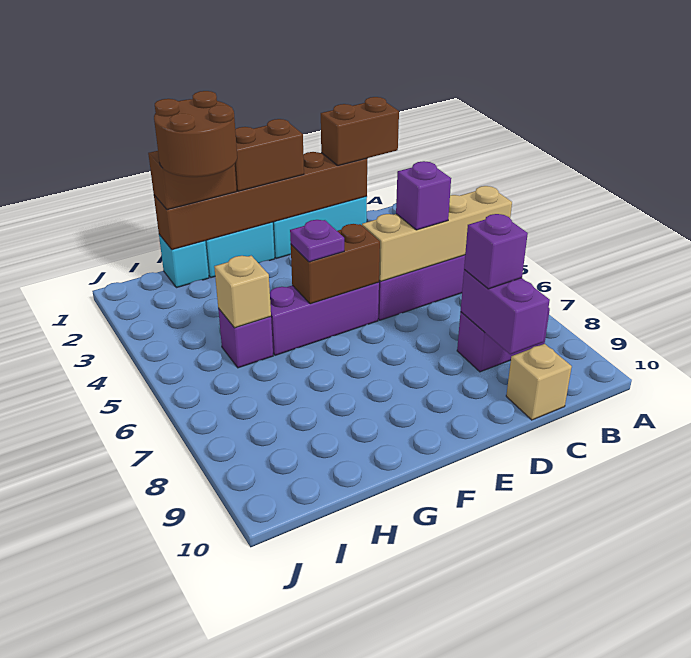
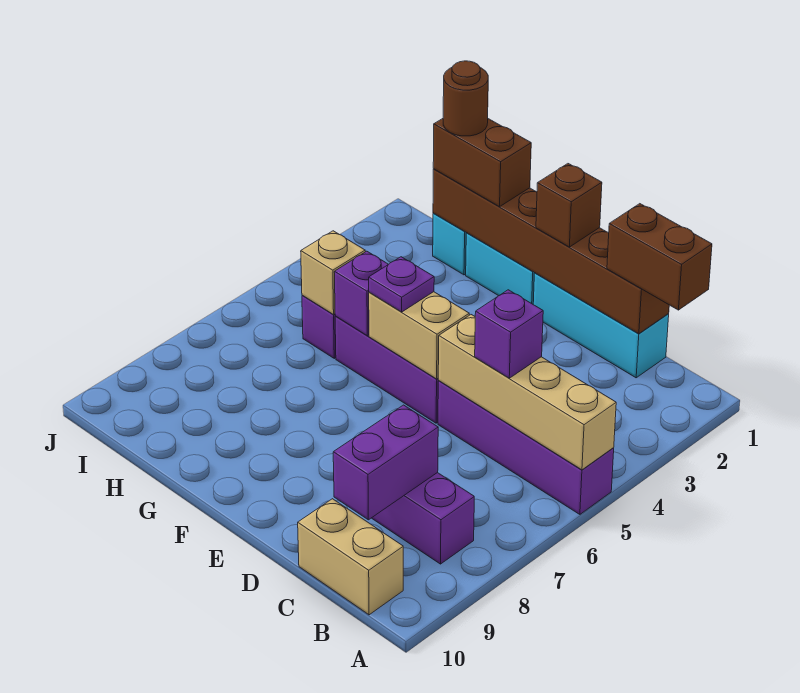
purple 1x1 brick [464,214,528,289] -> purple 1x1 brick moved to [334,251,389,336]
tan 1x1 brick [506,344,572,420] -> tan 1x2 brick [298,499,403,615]
brown 1x2 brick [235,119,304,191] -> brown 1x1 brick [536,164,602,247]
brown 1x2 brick [291,224,380,304] -> tan 1x2 brick [369,292,469,379]
brown 2x2 round brick [154,91,237,177] -> brown 1x1 round brick [443,61,488,136]

